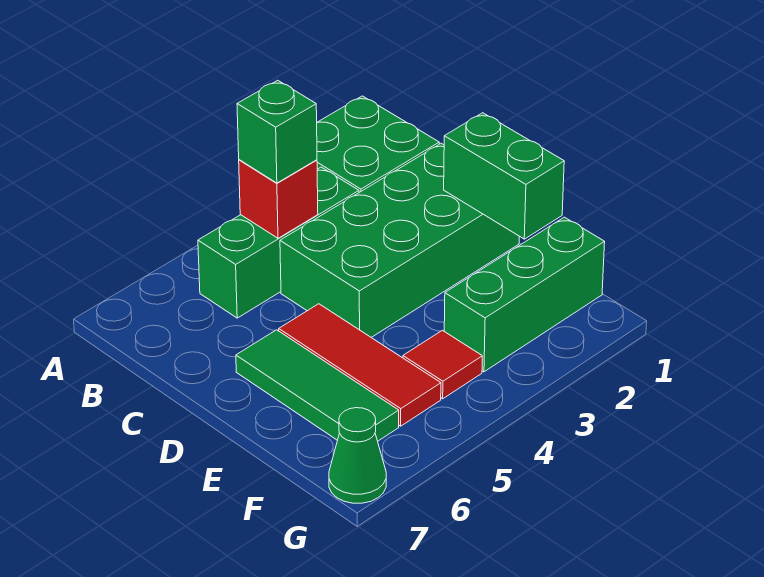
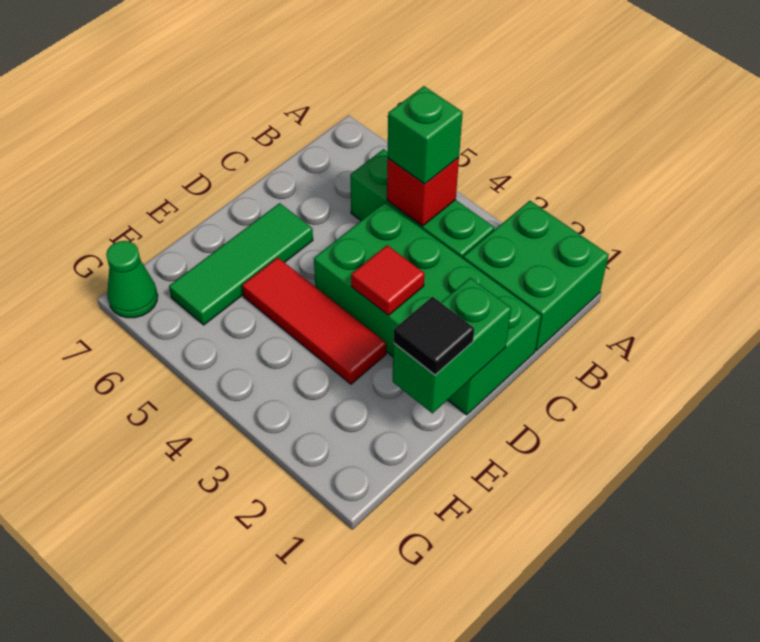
red 1x3 tile [279,304,441,426] -> red 1x3 tile turned to [242,258,386,384]
none -> black 1x1 tile [394,297,475,375]
green 1x3 brick [444,217,605,372] -> none
red 1x1 tile [403,330,482,399] -> red 1x1 tile moved to [351,245,425,315]

